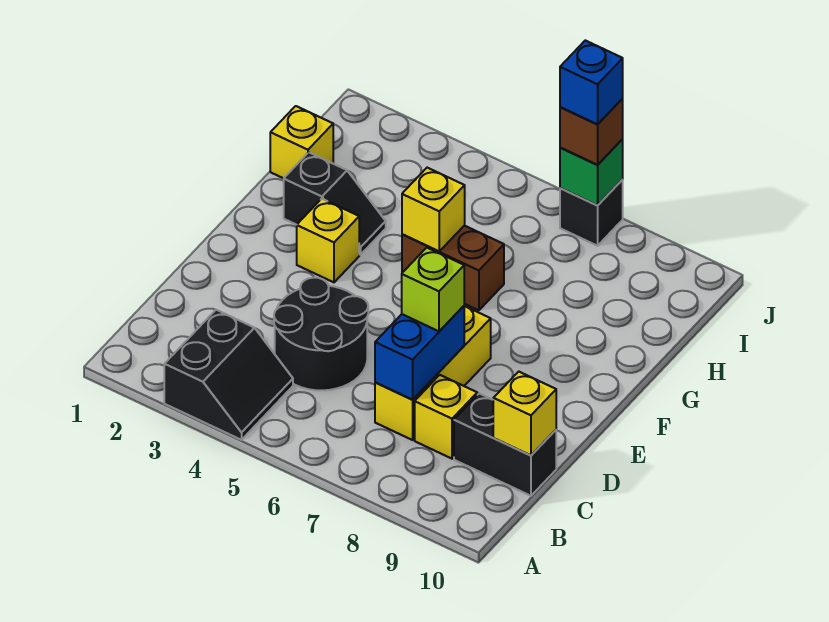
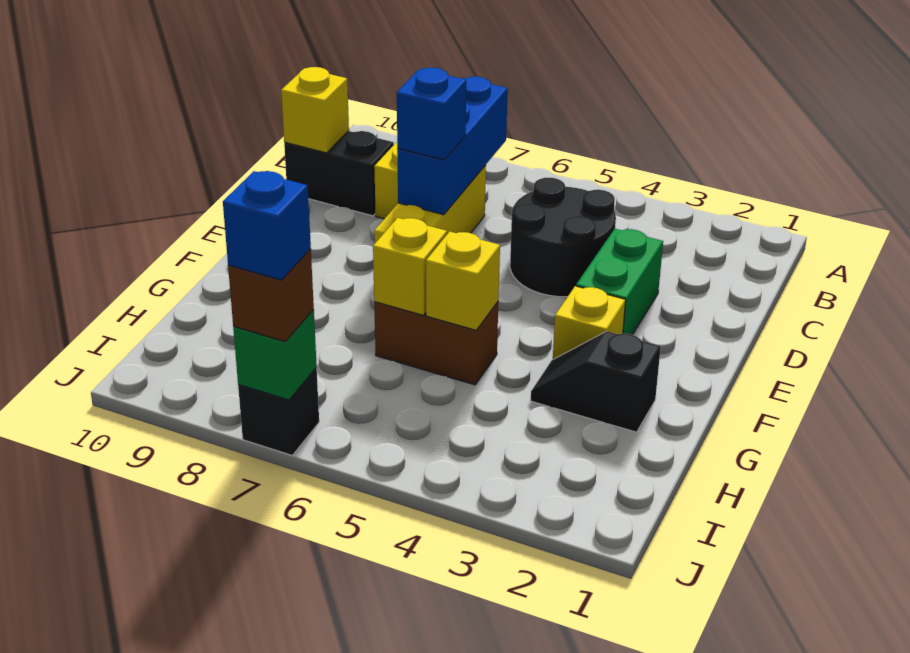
black 2x2 slope [164,310,293,440] -> none
blue 1x2 brick [375,306,464,400] -> blue 1x3 brick [397,77,508,215]
none -> green 1x2 brick [576,229,663,335]
lime 1x1 brick [402,248,464,331] -> blue 1x1 brick [397,68,466,160]
yellow 1x1 brick [270,106,333,178] -> yellow 1x1 brick moved to [373,218,447,316]

